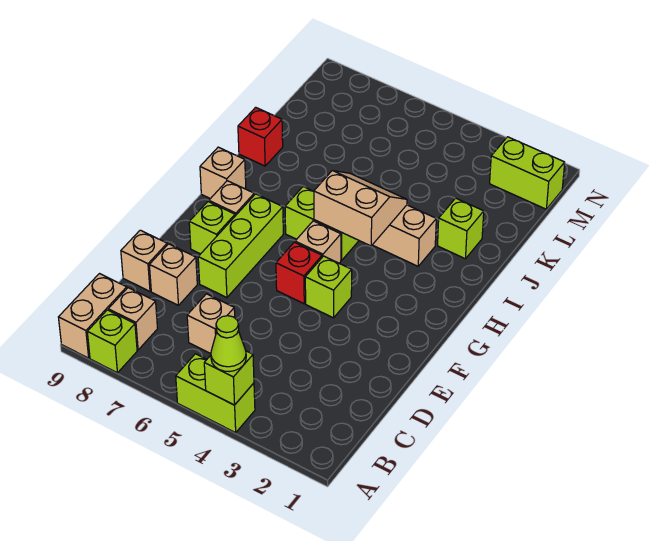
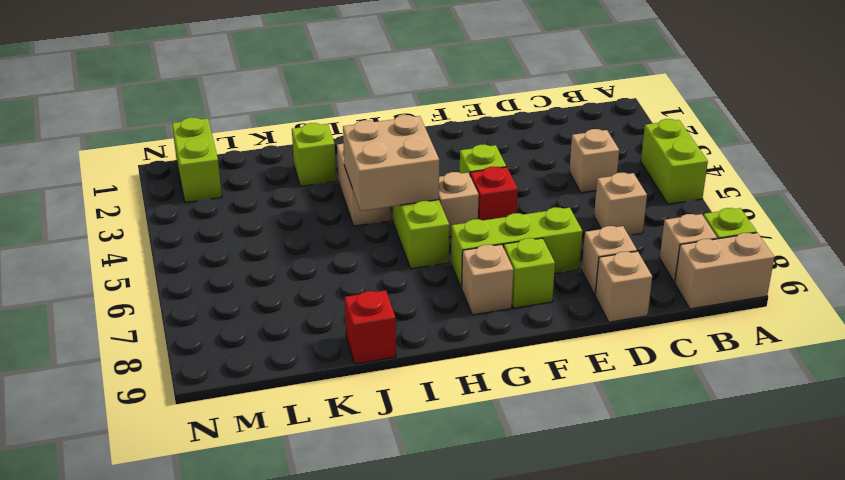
lime 1x1 brick [204,351,254,405] -> none
lime 1x1 cone [211,316,246,372] -> none
tan 2x2 slope [314,171,407,246] -> tan 2x2 brick [343,115,439,211]
tan 1x1 brick [200,147,246,199] -> tan 1x1 brick moved to [569,129,619,193]

